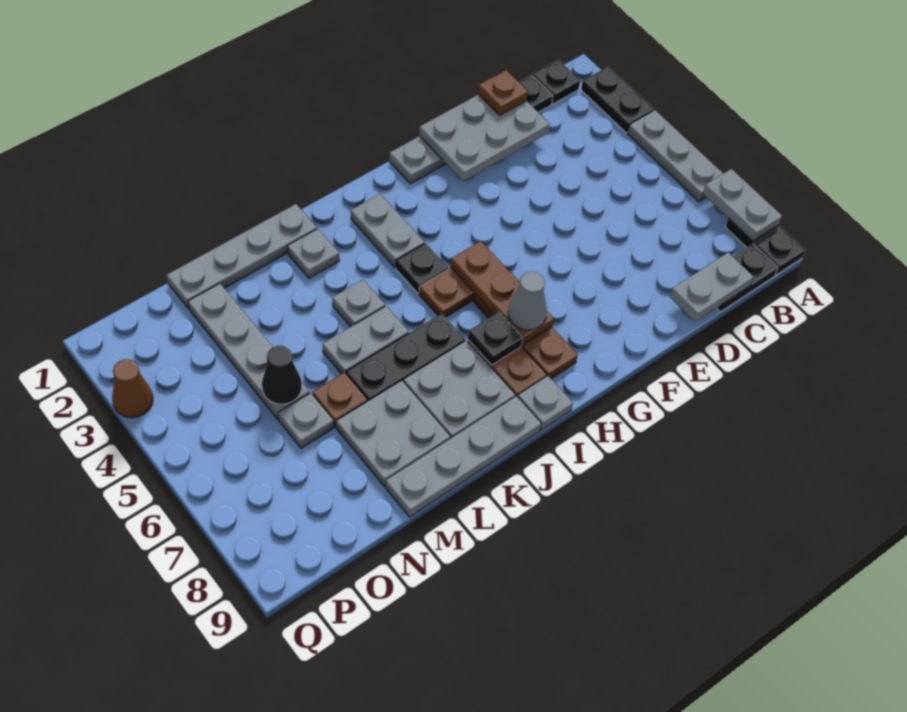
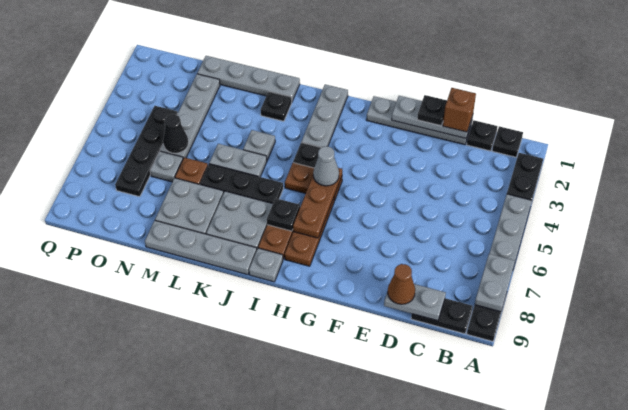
grey 2x3 plate [419,95,550,181] -> grey 1x3 plate [392,96,473,138]
brown 1x1 plate [478,70,528,115] -> brown 1x1 brick [443,88,476,132]
none -> black 1x1 plate [417,95,447,126]
grey 1x1 cone [508,272,547,330] -> grey 1x1 cone moved to [313,146,339,186]
grey 1x2 plate [351,194,425,268] -> grey 1x3 plate [301,84,348,147]
grey 1x1 plate [287,229,339,279] -> black 1x1 plate [261,92,292,121]
none -> black 1x4 plate [115,106,178,197]
brown 1x1 cone [112,359,153,418] -> brown 1x1 cone moved to [388,264,415,304]

